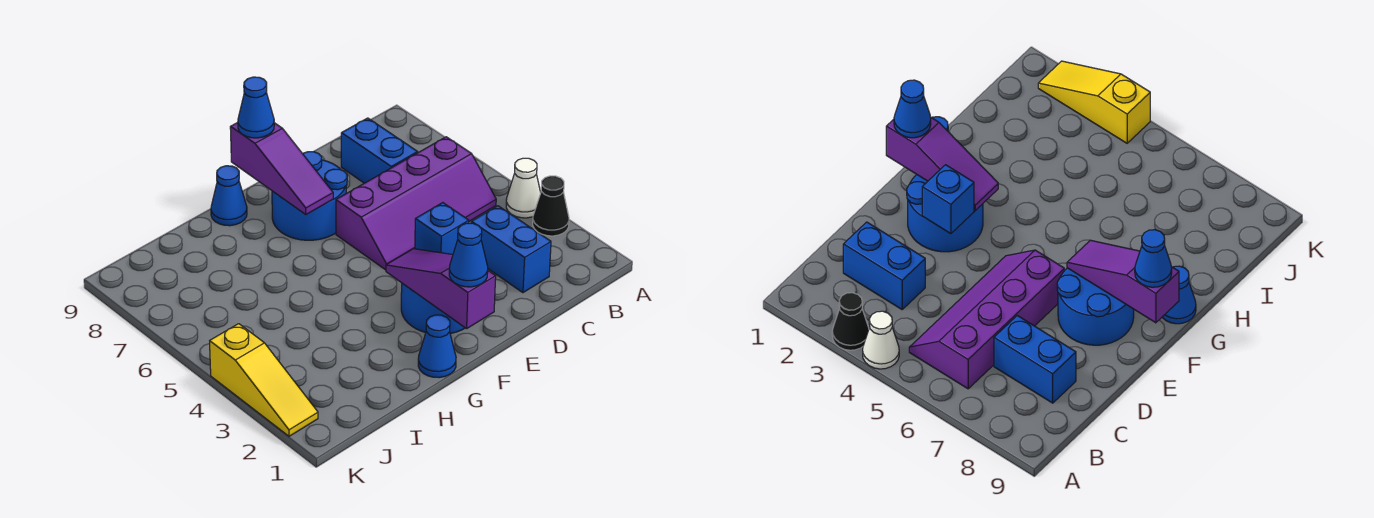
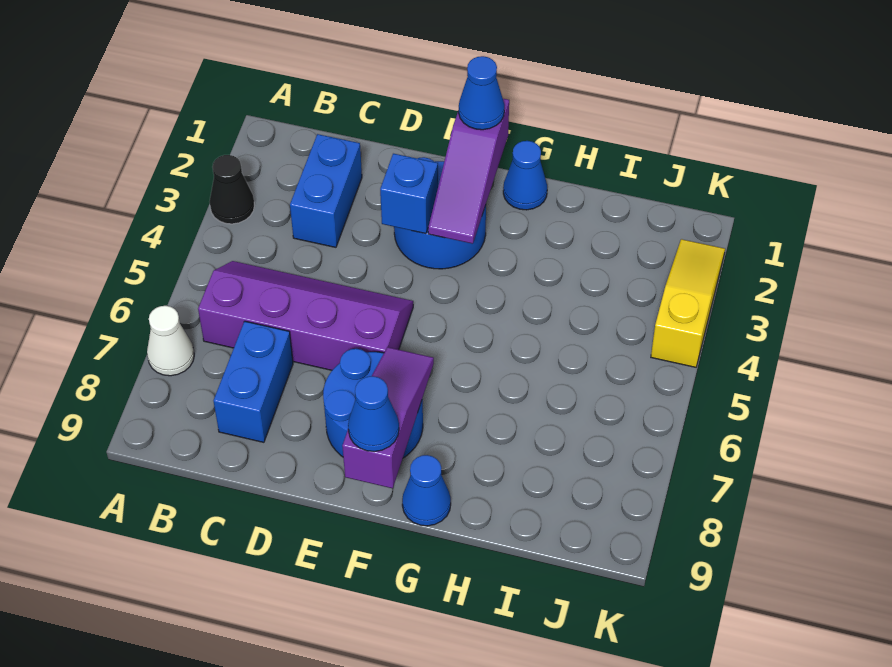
white 1x1 cone [506,158,541,218] -> white 1x1 cone moved to [147,306,194,376]

